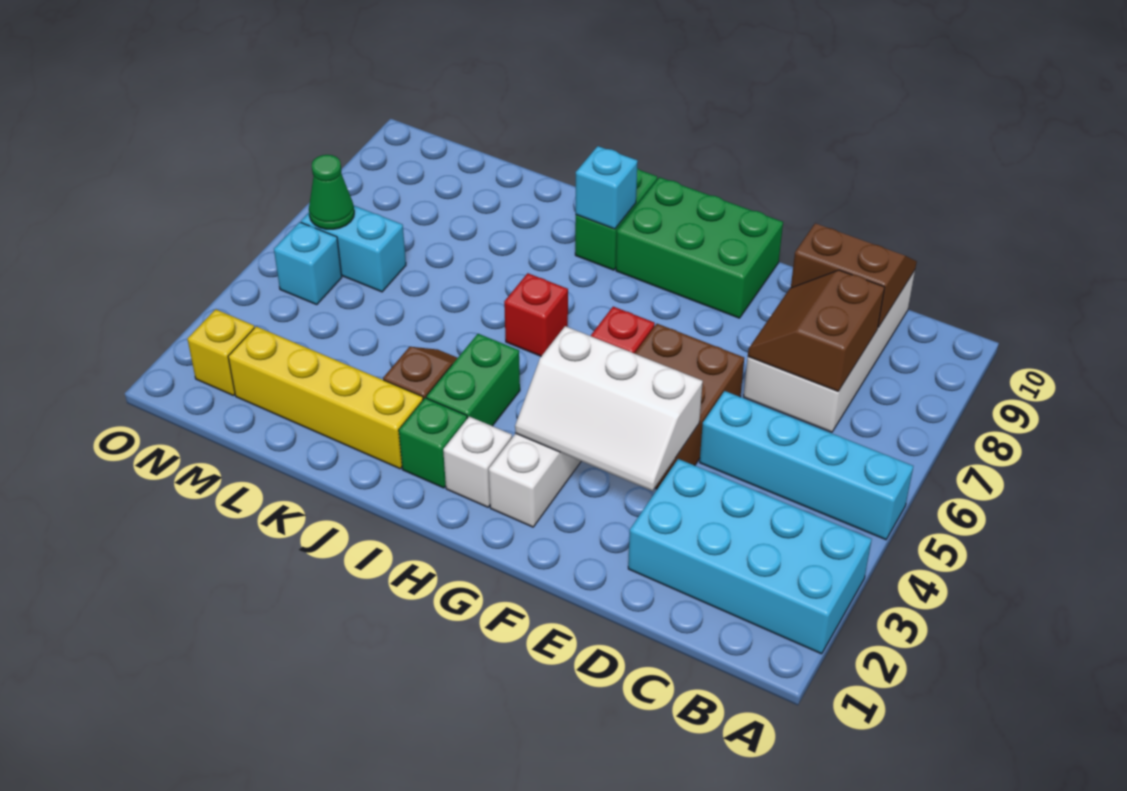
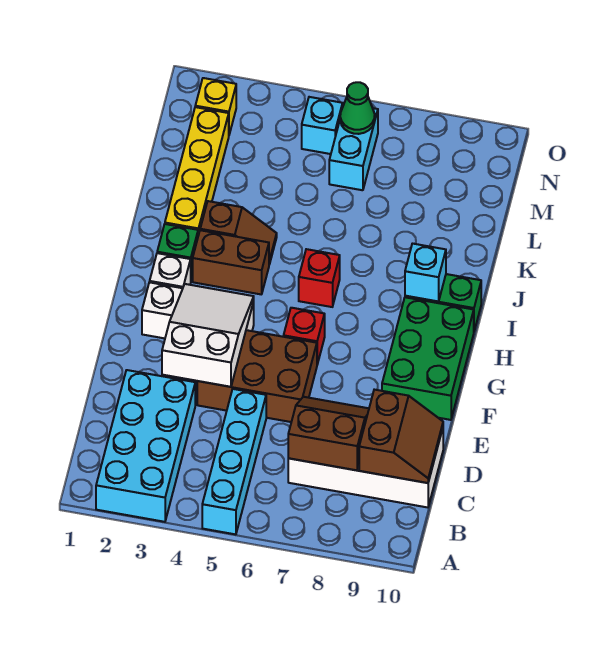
white 2x3 slope [515,326,703,491] -> white 2x3 slope turned to [162,284,254,387]
green 1x2 brick [426,334,520,426] -> brown 1x2 brick [193,230,269,294]

